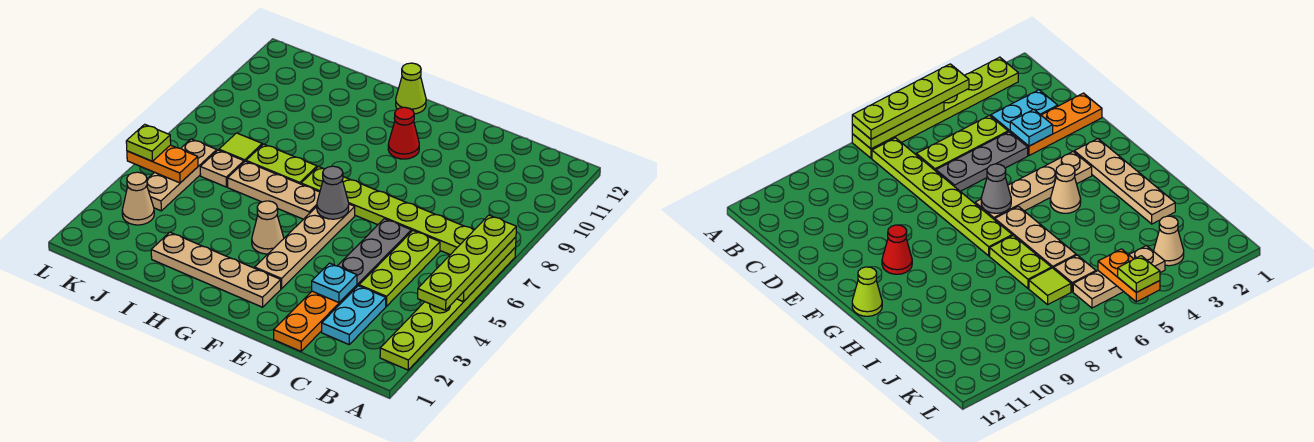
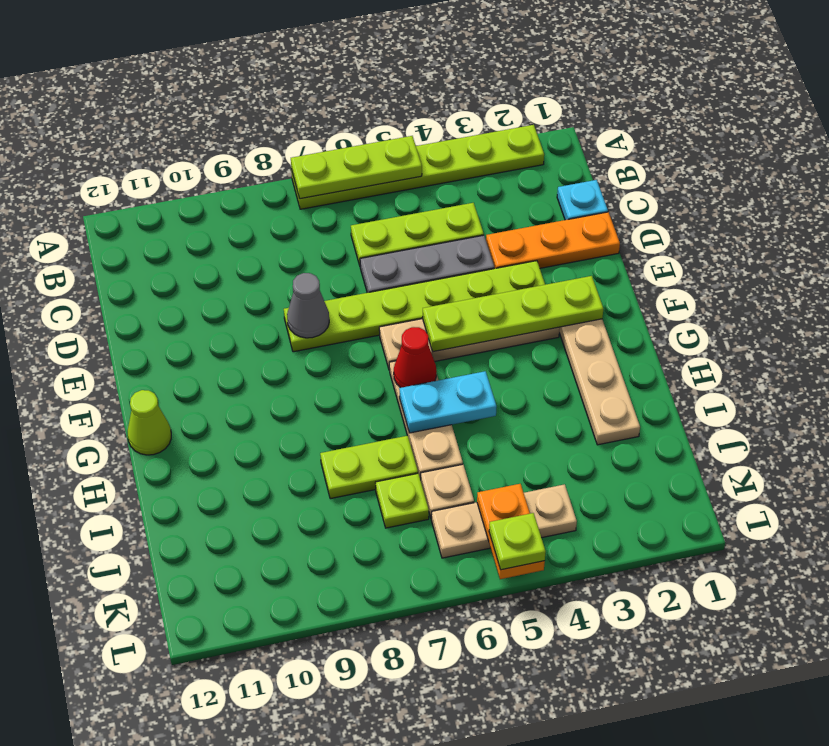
lime 1x4 plate [418,215,516,310] -> lime 1x4 plate moved to [423,276,603,352]
lime 1x6 plate [301,166,474,255] -> lime 1x6 plate turned to [284,261,545,352]
cyan 1x2 plate [322,286,386,344] -> cyan 1x2 plate moved to [399,371,497,433]
cyan 1x1 plate [312,263,357,303] -> cyan 1x1 plate moved to [557,180,608,220]
grey 1x1 cone [317,166,349,219] -> grey 1x1 cone moved to [287,273,329,338]
red 1x1 cone [388,107,419,159] -> red 1x1 cone moved to [394,327,437,388]
tan 1x1 cone [252,201,284,254] -> none
lime 1x2 plate [246,144,317,184] -> lime 1x2 plate turned to [320,436,418,499]
lime 1x1 tile [219,133,262,162] -> lime 1x1 plate [375,473,429,528]
tan 1x1 cone [122,172,154,225] -> none

